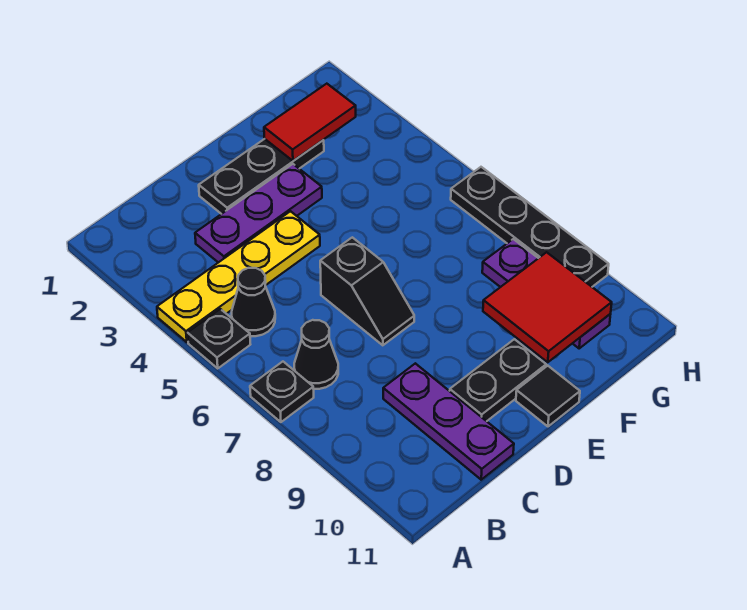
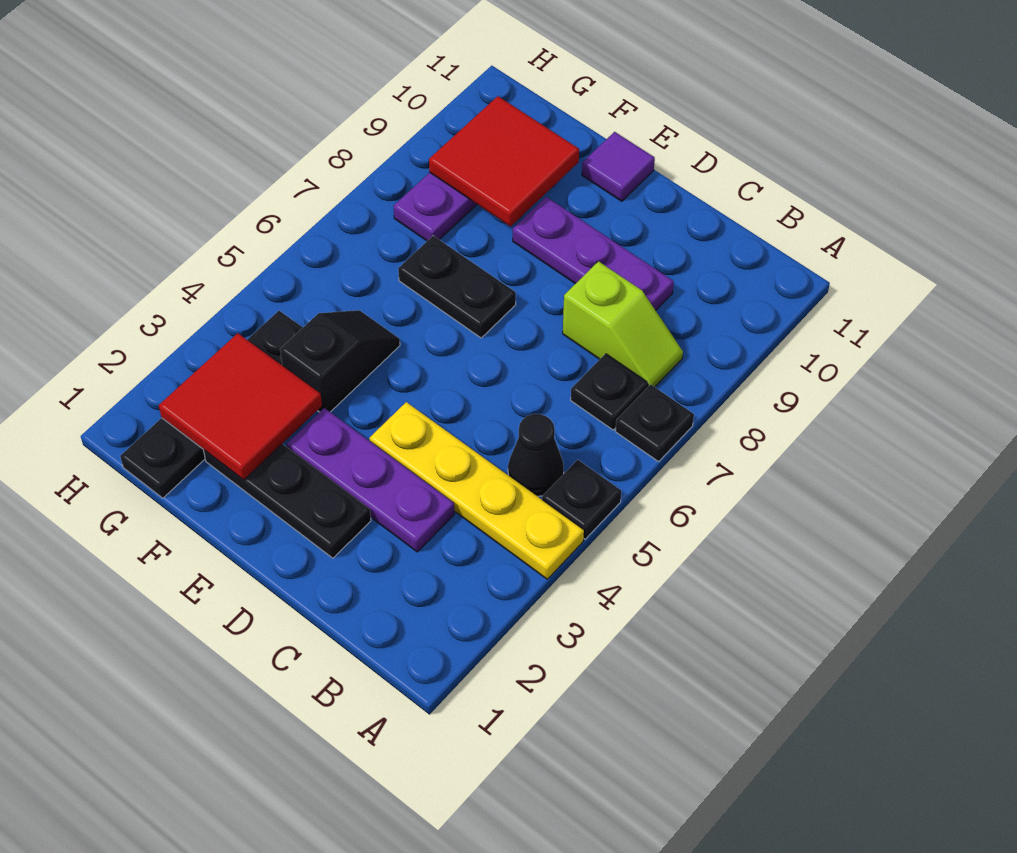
black 1x1 cone [294,320,338,389] -> black 1x1 plate [571,354,648,430]
none -> lime 1x2 slope [563,261,683,387]
purple 1x3 plate [383,363,514,480] -> purple 1x3 plate turned to [513,197,674,310]
black 1x2 slope [320,237,414,345] -> black 1x2 slope moved to [280,310,400,412]
black 1x2 plate [450,339,546,421] -> black 1x2 plate moved to [398,236,516,338]
black 1x1 tile [516,366,580,426] -> purple 1x1 tile [582,132,655,201]
red 1x2 tile [264,84,356,161] -> red 2x2 tile [159,333,322,480]
black 1x4 plate [451,167,609,287] -> black 1x4 plate moved to [120,311,303,498]

